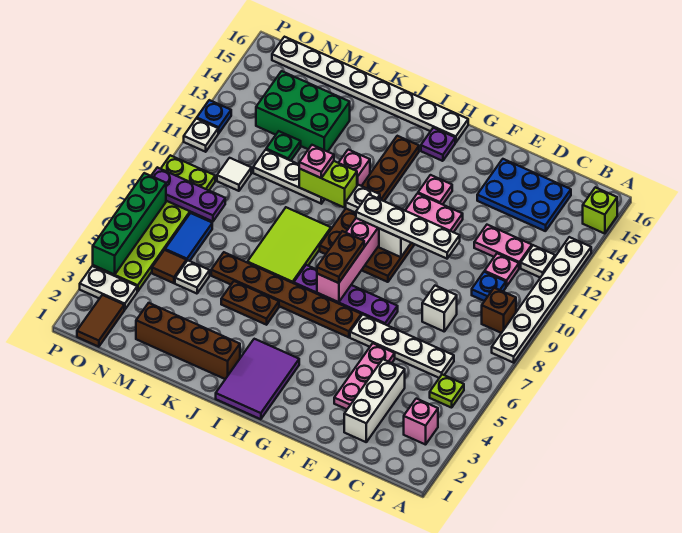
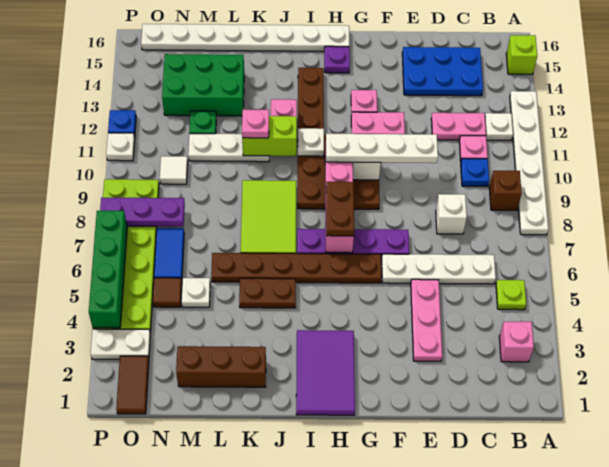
white 1x3 brick [344,359,405,442] -> none
brown 1x4 brick [136,303,240,379] -> brown 1x3 brick [176,346,266,387]

